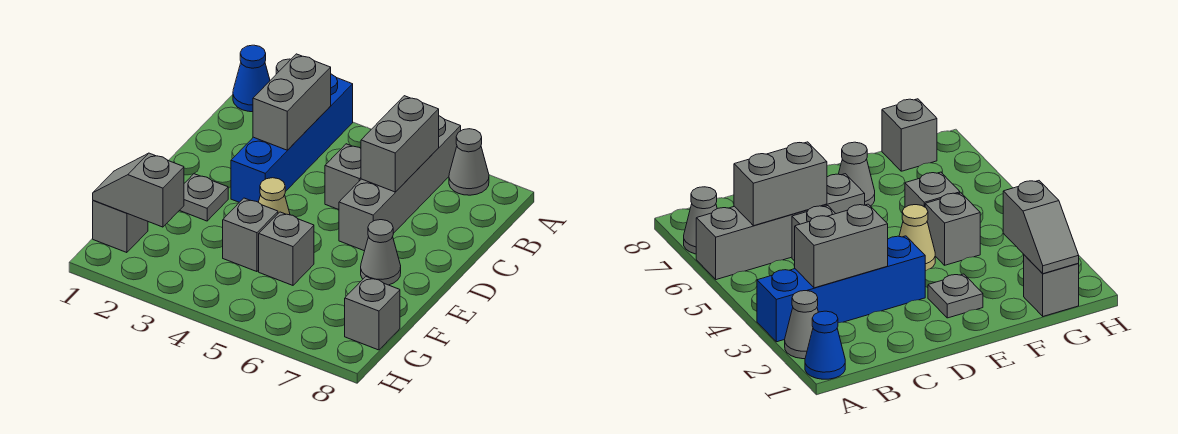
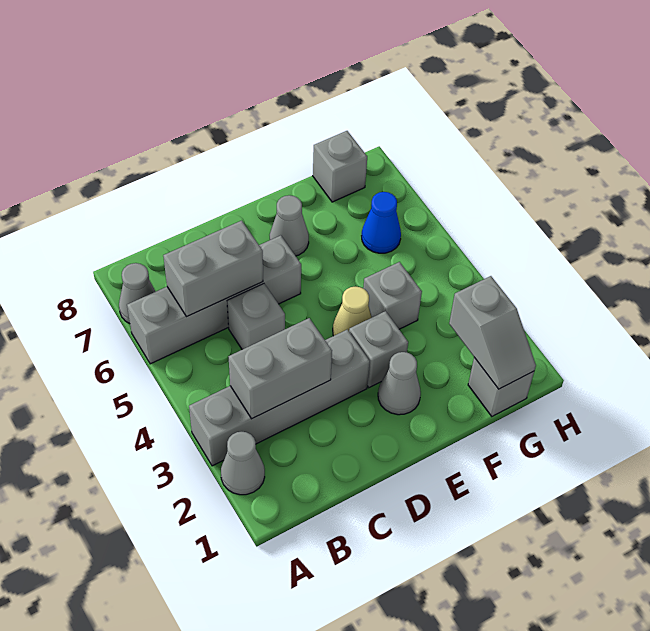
blue 1x1 cone [233,45,270,112] -> blue 1x1 cone moved to [362,192,401,253]
blue 1x4 brick [231,74,353,202] -> grey 1x4 brick [189,330,370,466]
grey 1x1 plate [179,174,228,221] -> grey 1x1 cone [378,352,421,415]
grey 1x1 brick [259,212,314,285] -> grey 1x1 brick moved to [349,311,408,388]

